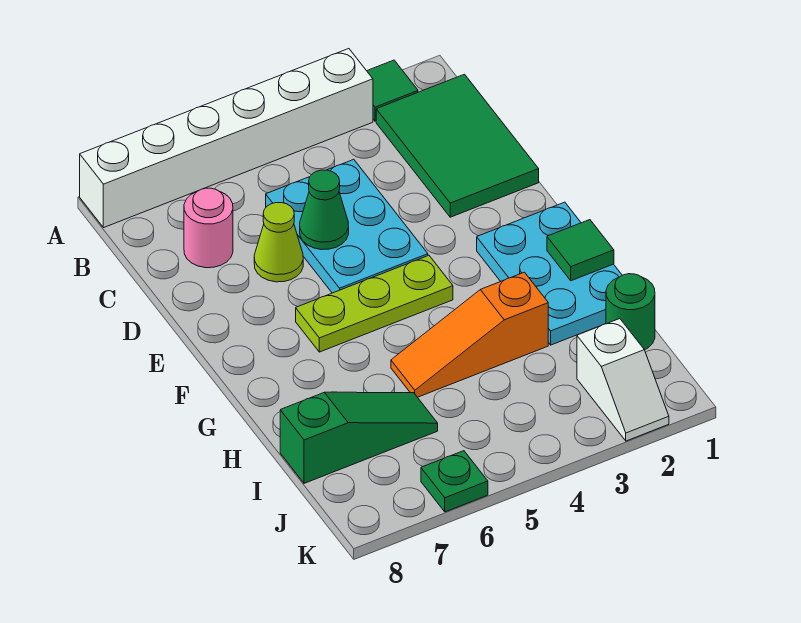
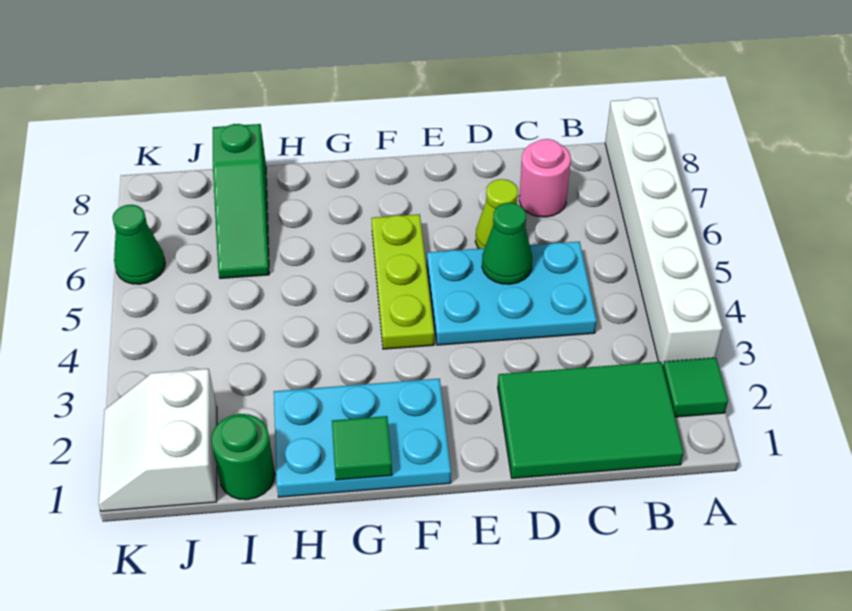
orange 1x3 slope [391,272,548,397] -> none
white 1x2 slope [577,319,669,441] -> white 2x2 slope [99,369,217,511]
green 1x1 plate [421,451,488,512] -> green 1x1 cone [112,205,165,284]

